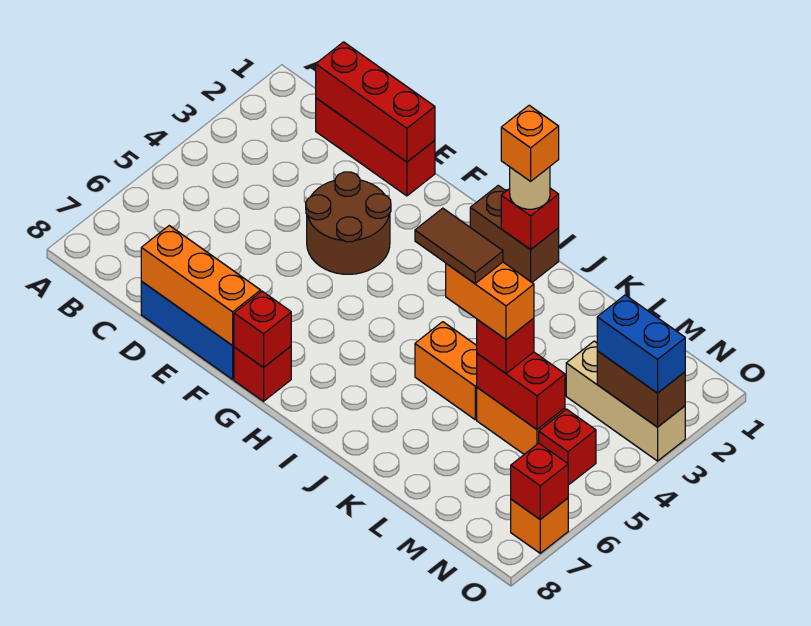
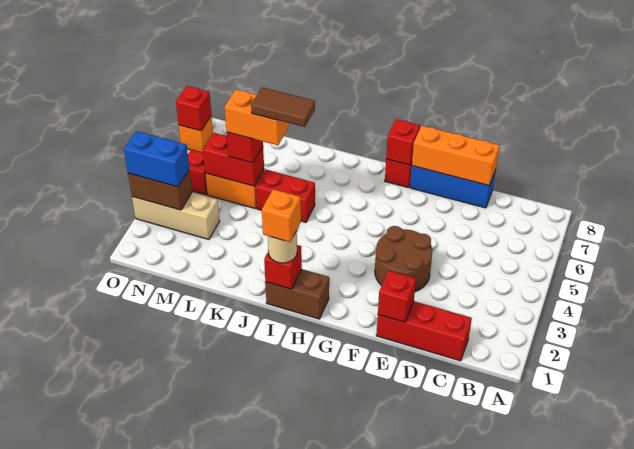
red 1x3 brick [316,42,435,162] -> red 1x1 brick [378,271,416,322]
orange 1x2 brick [415,322,477,420] -> red 1x2 brick [256,170,315,222]

